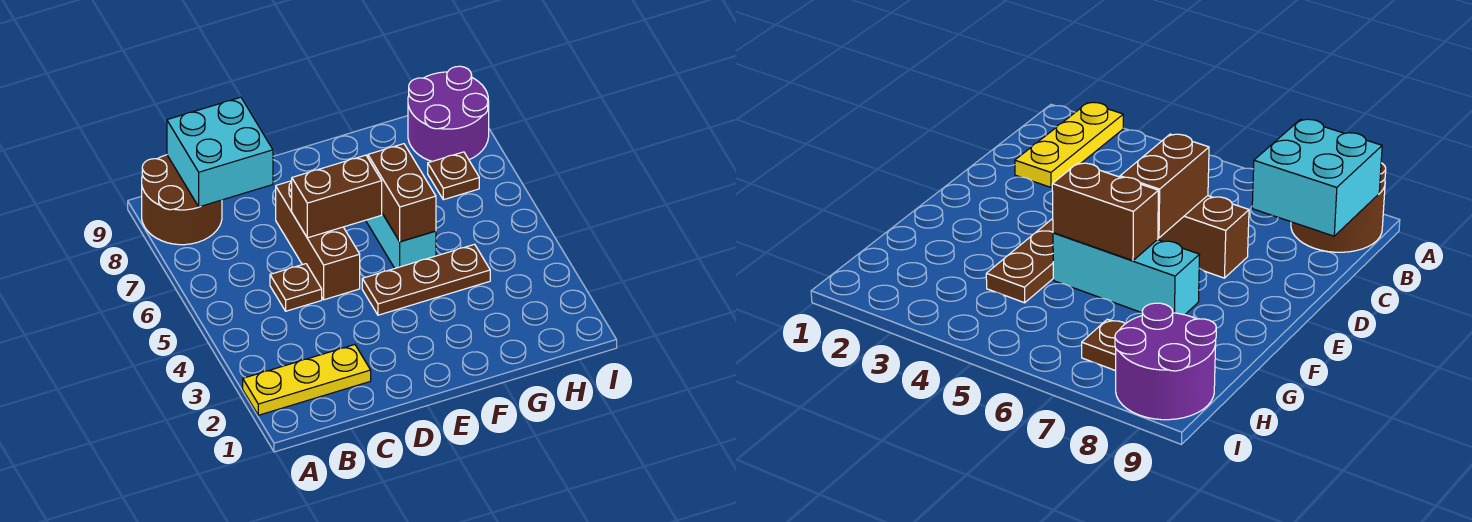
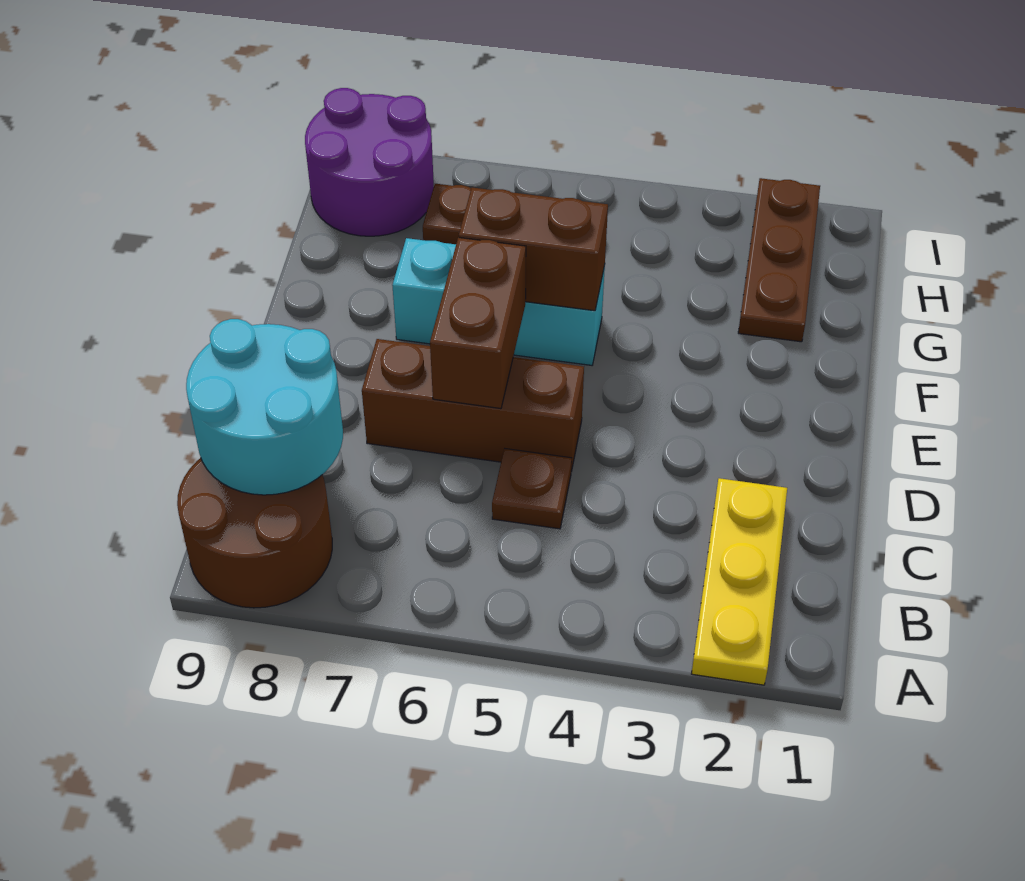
cyan 2x2 brick [167,97,273,207] -> cyan 2x2 round brick [186,319,343,495]
brown 1x3 plate [362,244,490,315] -> brown 1x3 plate moved to [738,178,820,342]

